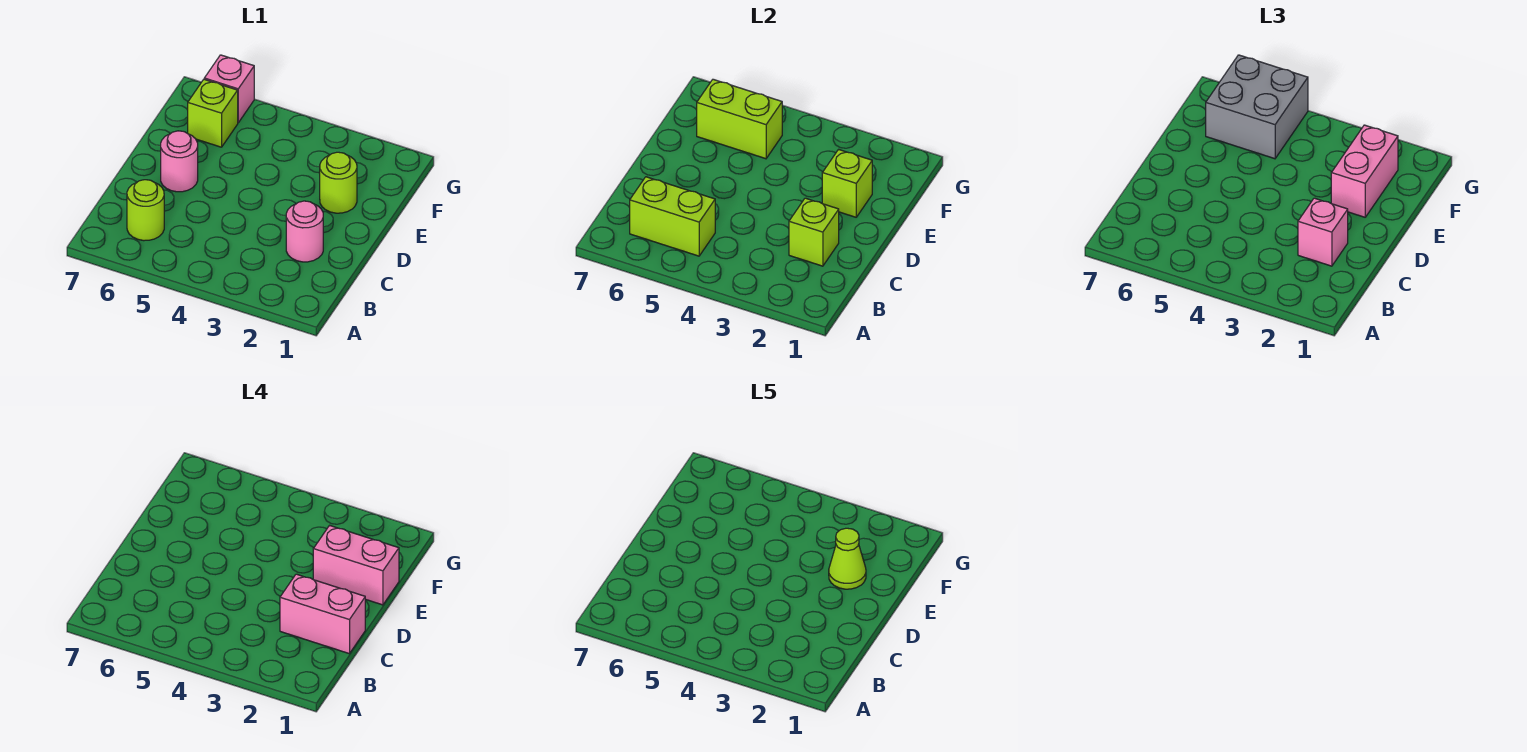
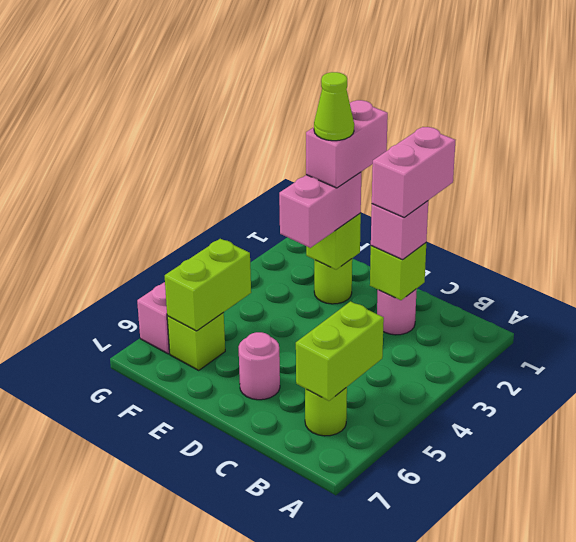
pink 1x2 brick [1331,125,1398,217] -> pink 1x2 brick turned to [279,172,361,248]
grey 2x2 brick [1206,55,1308,159] -> none

